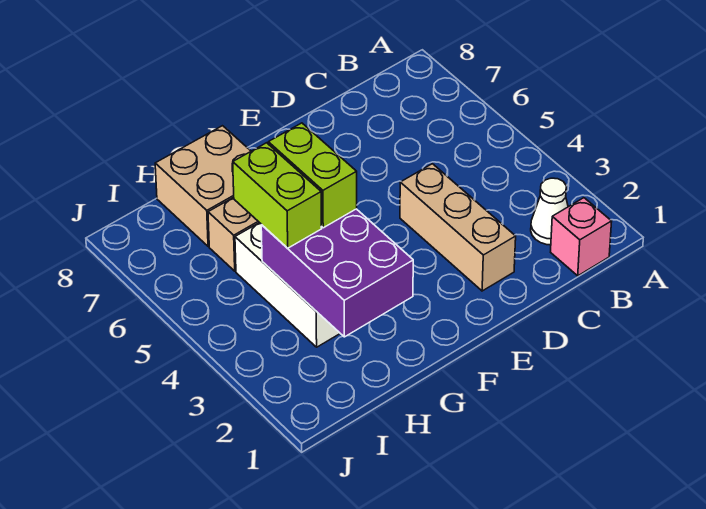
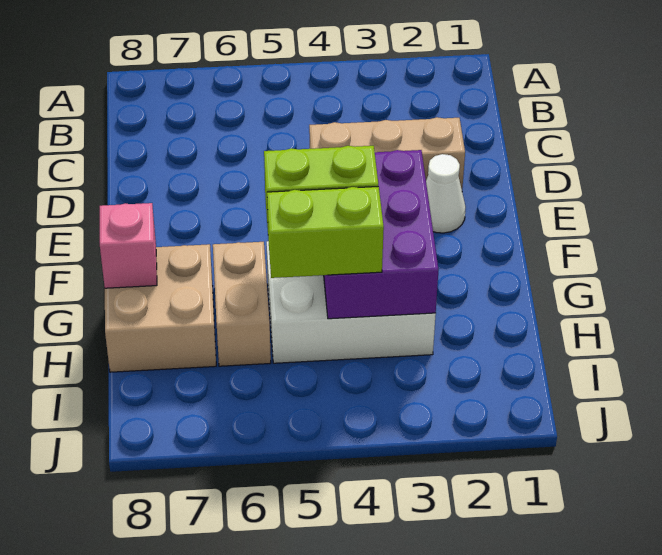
pink 1x1 brick [551,198,612,276] -> pink 1x1 brick moved to [100,203,157,288]
white 1x1 cone [531,178,568,245] -> white 1x1 cone moved to [426,154,466,233]
purple 2x3 brick [261,209,413,337] -> purple 2x3 brick turned to [324,150,438,319]

